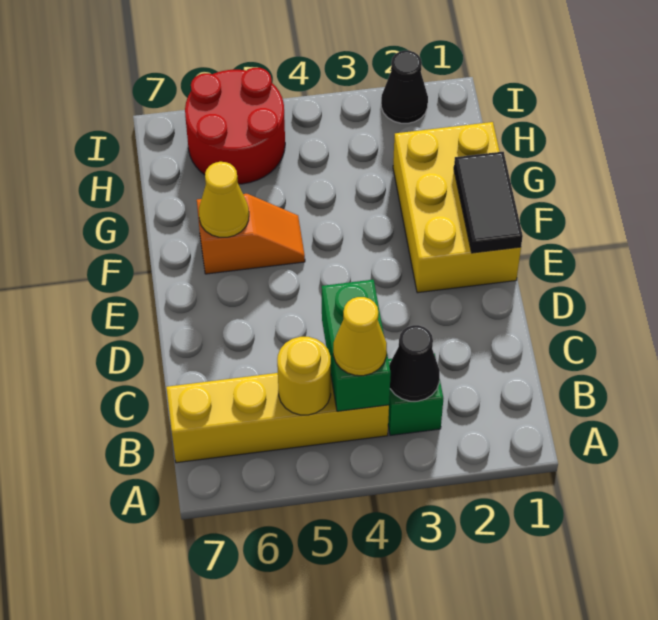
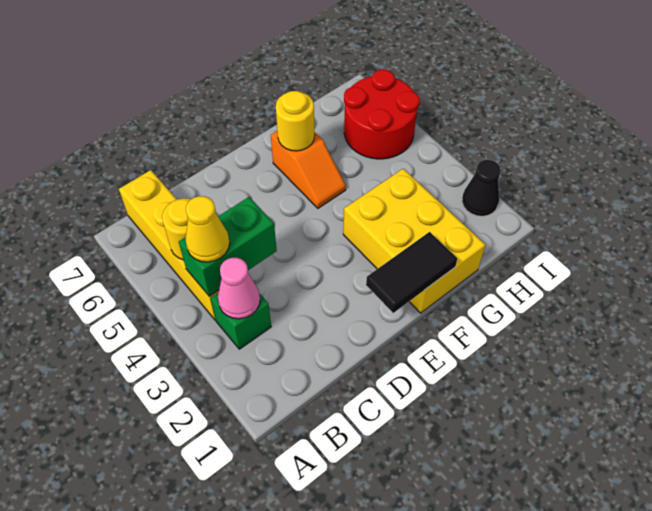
black 1x1 cone [389,325,440,401] -> pink 1x1 cone [218,258,260,319]
yellow 2x3 brick [393,122,521,293] -> yellow 2x3 brick turned to [343,169,485,313]
yellow 1x1 cone [199,162,249,237] -> yellow 1x1 round brick [276,91,315,151]

